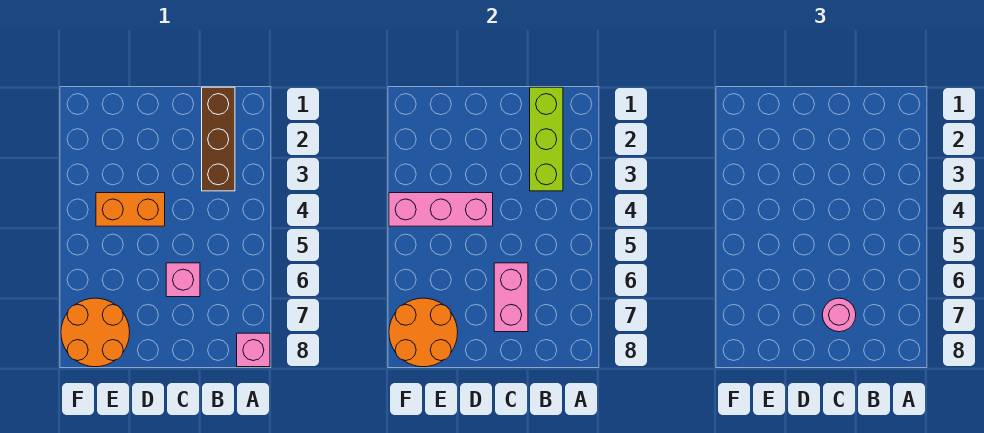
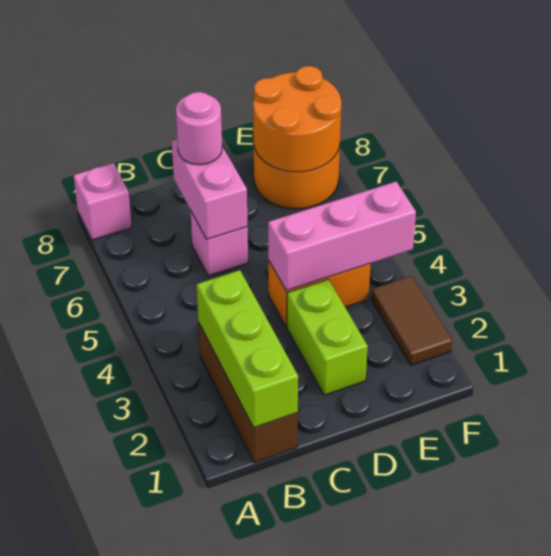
none -> lime 1x2 brick [287,279,368,395]
none -> brown 1x2 tile [371,276,452,365]

